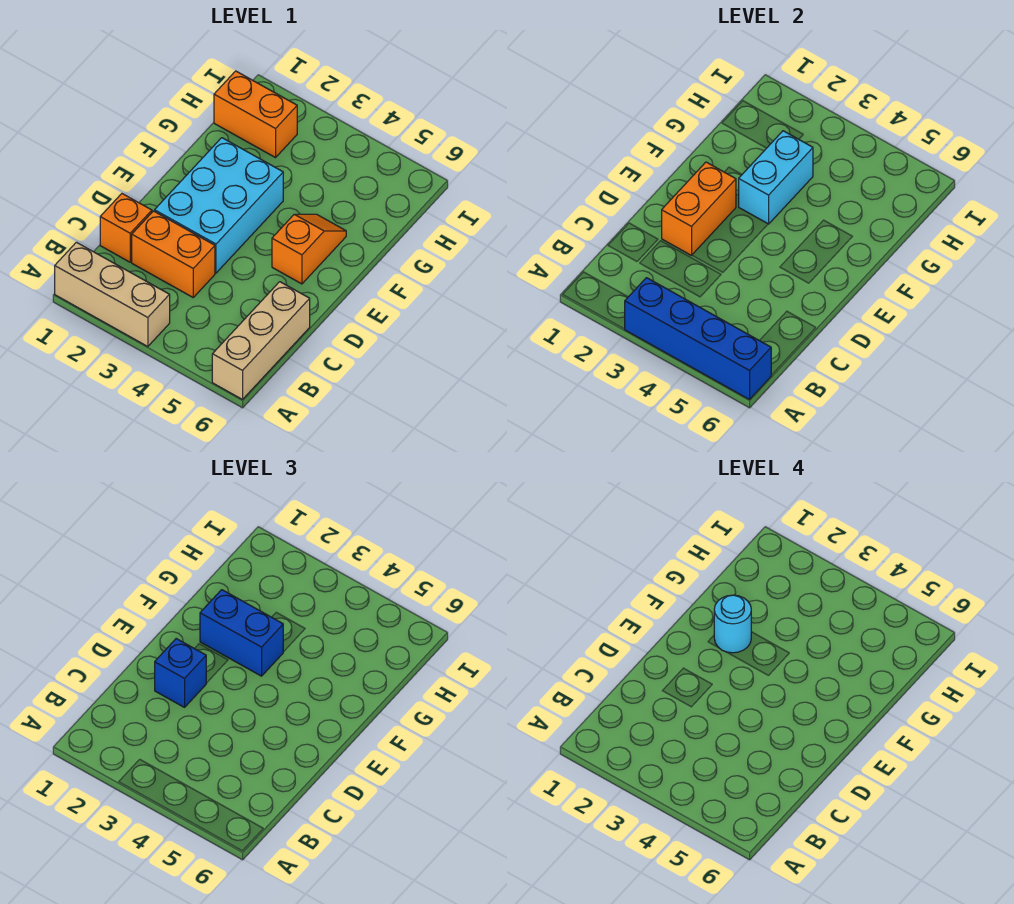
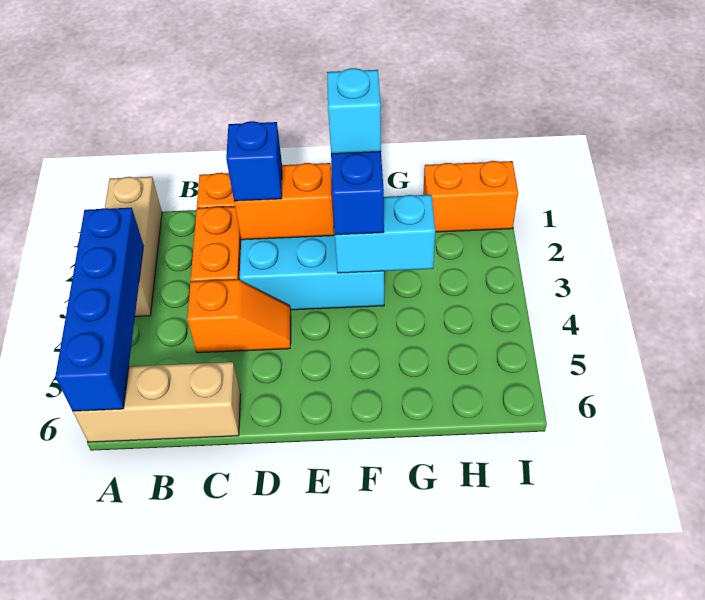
orange 1x2 slope [272,214,346,284] -> orange 1x2 slope moved to [187,279,291,353]
cyan 1x1 round brick [714,595,751,653] -> cyan 1x1 brick [327,68,381,154]
orange 1x2 brick [214,71,297,158] -> orange 1x2 brick turned to [423,161,518,232]

